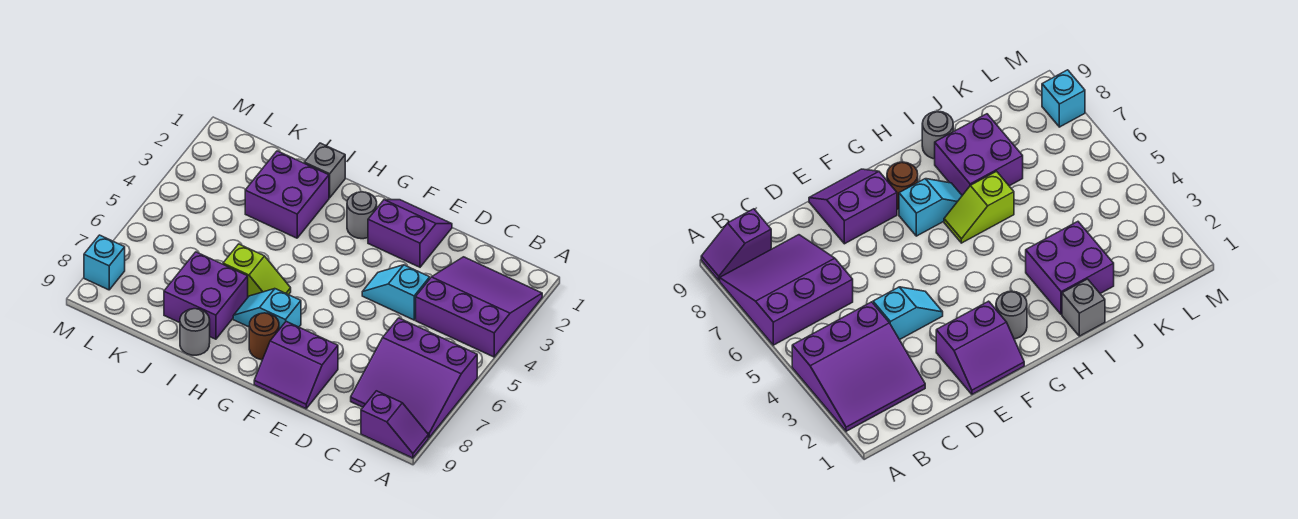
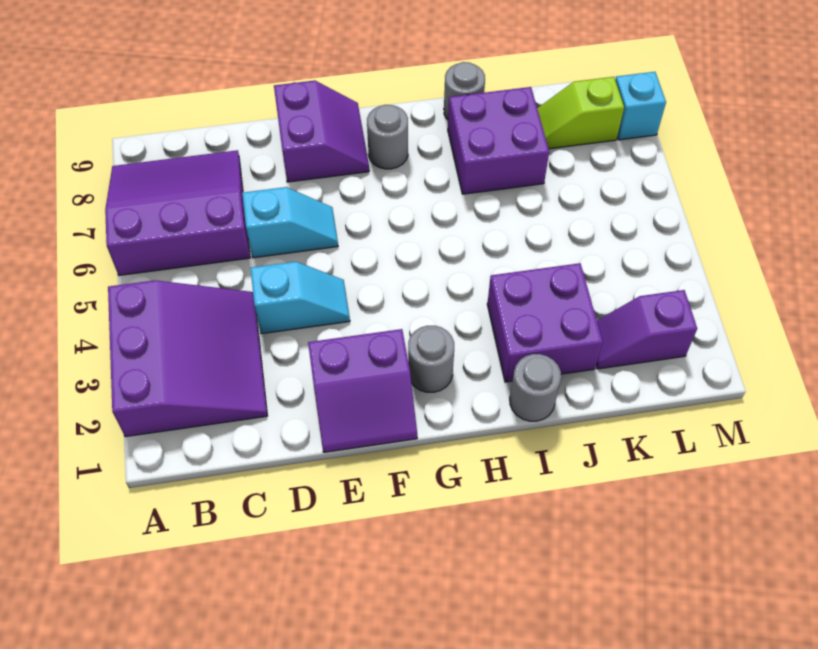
purple 3x3 slope [416,257,542,357] -> purple 3x3 slope turned to [108,280,267,437]
purple 1x2 slope [361,391,428,458] -> purple 1x2 slope moved to [596,290,697,369]
purple 2x2 slope [254,321,338,409] -> purple 2x2 slope turned to [274,80,369,182]
cyan 1x2 slope [233,289,301,329] -> cyan 1x2 slope moved to [242,187,338,258]
brown 1x1 round brick [249,313,279,360] -> grey 1x1 round brick [367,105,408,169]
lime 1x2 slope [223,244,291,297] -> lime 1x2 slope moved to [537,77,624,149]
grey 1x1 brick [304,143,345,198] -> grey 1x1 round brick [510,354,561,421]

